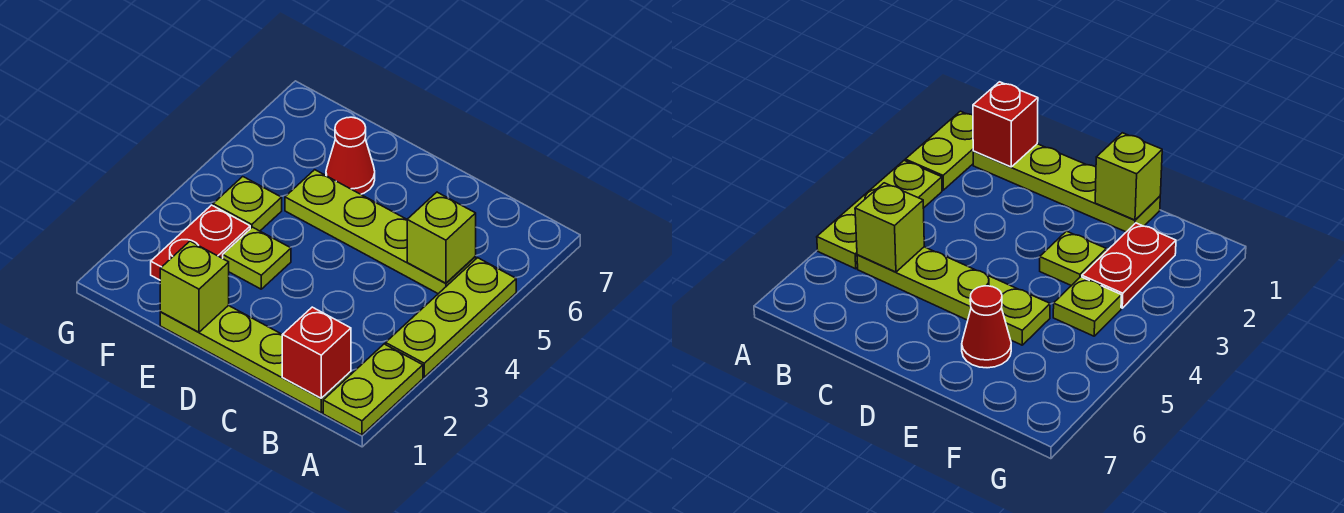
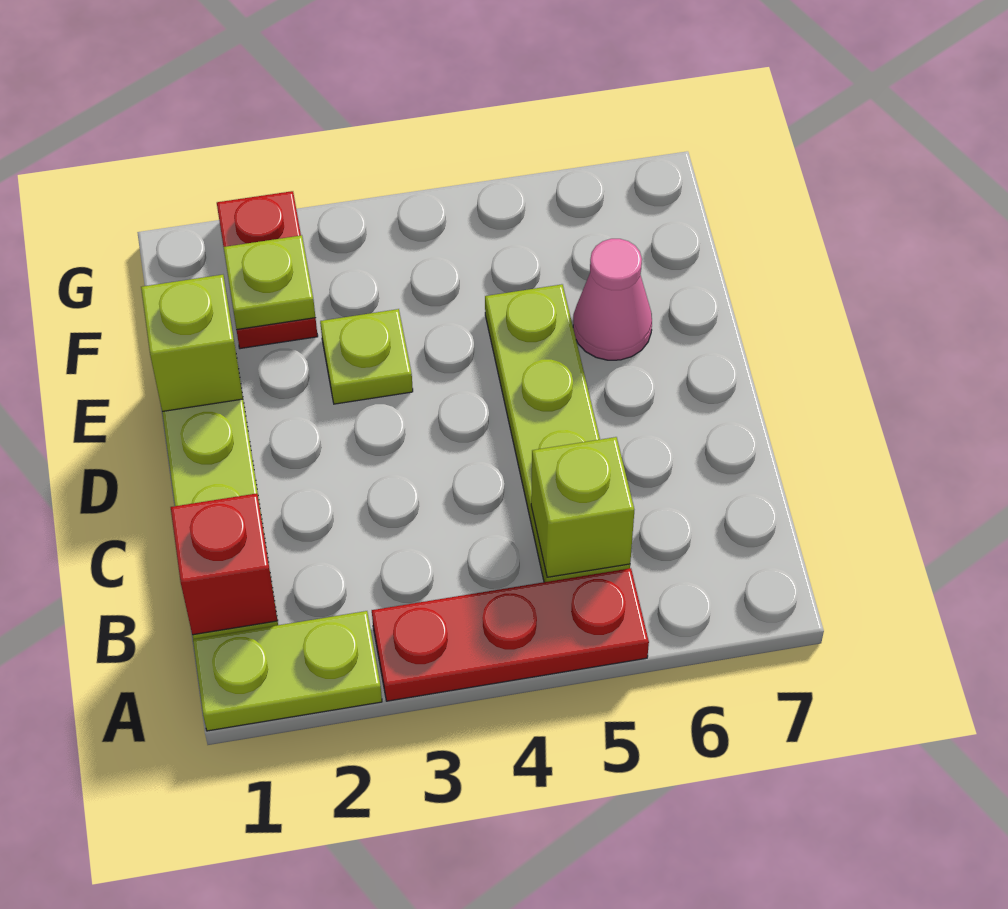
lime 1x3 plate [386,258,516,377] -> red 1x3 plate [372,568,649,701]
red 1x1 cone [326,117,375,194] -> pink 1x1 cone [573,239,652,360]
red 1x2 plate [151,205,250,280] -> red 1x2 plate turned to [217,191,318,349]
lime 1x1 plate [213,177,282,231] -> lime 1x1 plate moved to [224,235,315,330]

